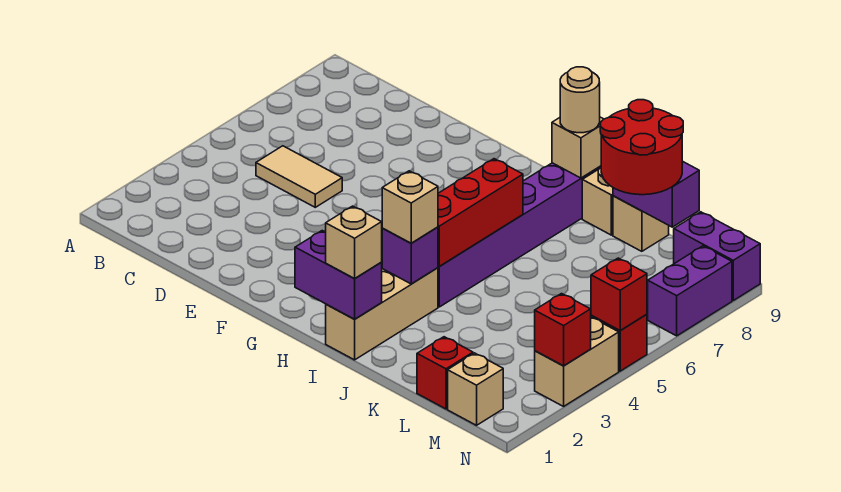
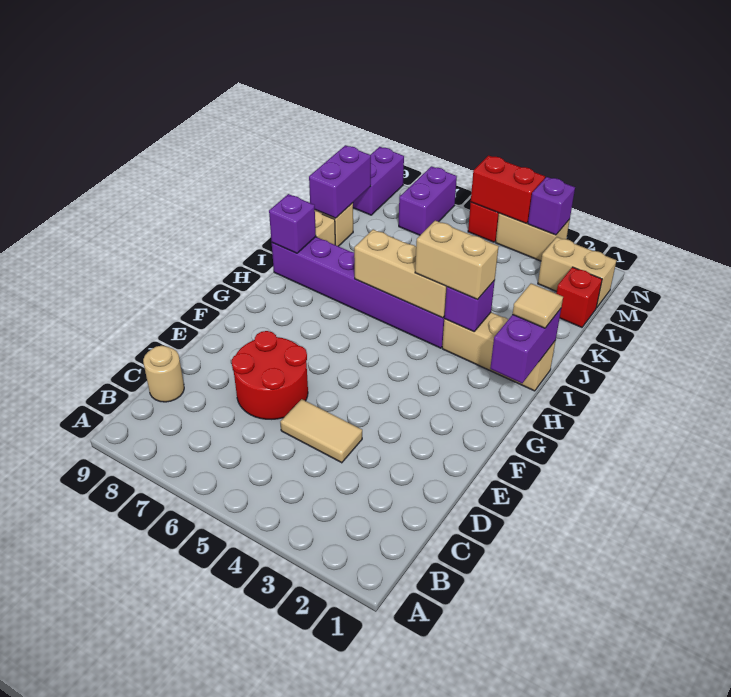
tan 1x2 tile [256,146,342,207] -> tan 1x2 tile turned to [280,399,362,463]
tan 1x1 brick [326,206,382,278] -> tan 1x1 tile [513,284,563,328]
tan 1x1 brick [382,171,438,243] -> tan 1x2 brick [415,221,499,300]
red 1x3 brick [438,159,523,266] -> tan 1x3 brick [354,229,447,318]
tan 1x1 brick [552,117,603,178] -> purple 1x1 brick [269,194,316,253]
tan 1x1 round brick [560,67,600,133] -> tan 1x1 round brick moved to [143,346,184,402]
red 2x2 round brick [600,100,683,195] -> red 2x2 round brick moved to [232,331,308,419]
tan 1x1 brick [448,353,503,425] -> tan 1x2 brick [538,237,617,308]
red 1x1 brick [535,294,591,366] -> purple 1x1 brick [528,177,575,235]
red 1x1 brick [591,258,647,331] -> red 1x2 brick [471,155,545,223]
purple 1x2 brick [648,246,732,336] -> purple 1x2 brick turned to [399,166,457,235]

